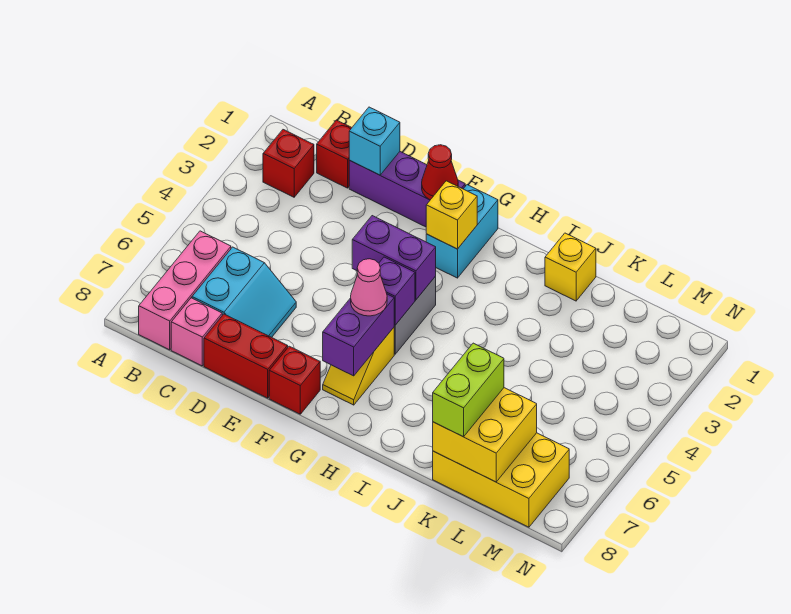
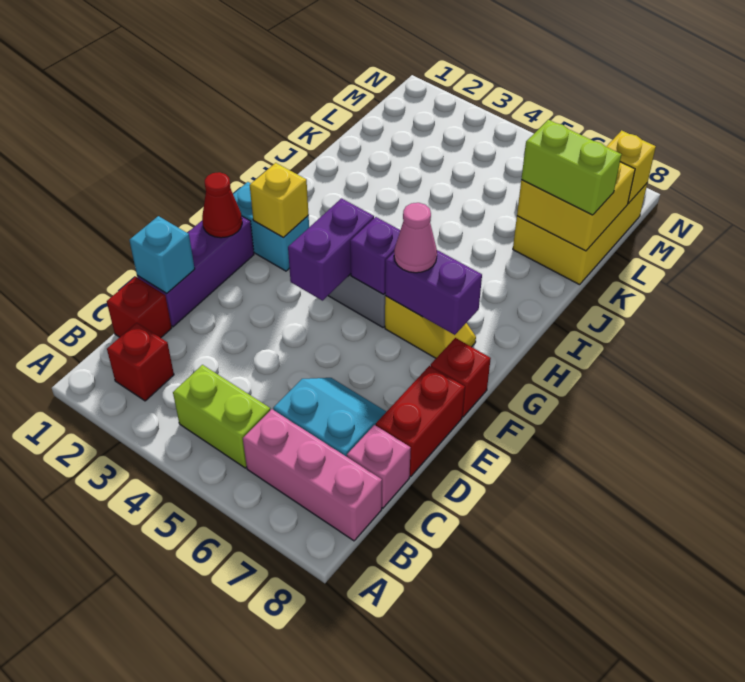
none -> lime 1x2 brick [173,365,270,468]
yellow 1x1 brick [545,233,596,301] -> yellow 1x1 brick moved to [606,130,656,203]

